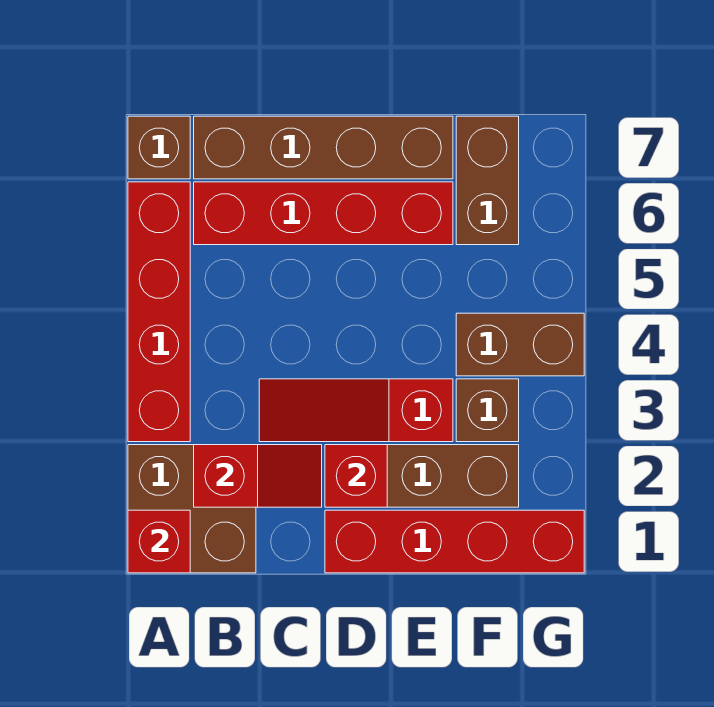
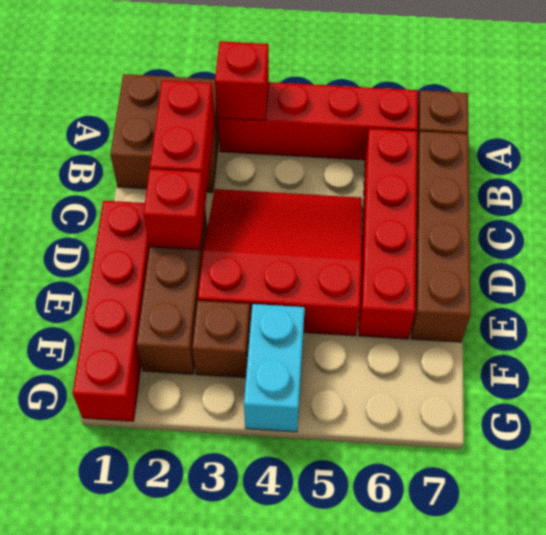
red 1x1 brick [128,510,190,573] -> red 1x1 brick moved to [215,41,269,120]
red 1x2 slope [194,445,322,507] -> red 1x2 brick [150,80,215,203]
red 1x3 slope [259,379,453,442] -> red 3x3 slope [198,189,362,336]
brown 1x2 brick [456,313,584,376] -> cyan 1x2 brick [244,304,305,432]
brown 1x2 brick [456,116,519,245] -> none

